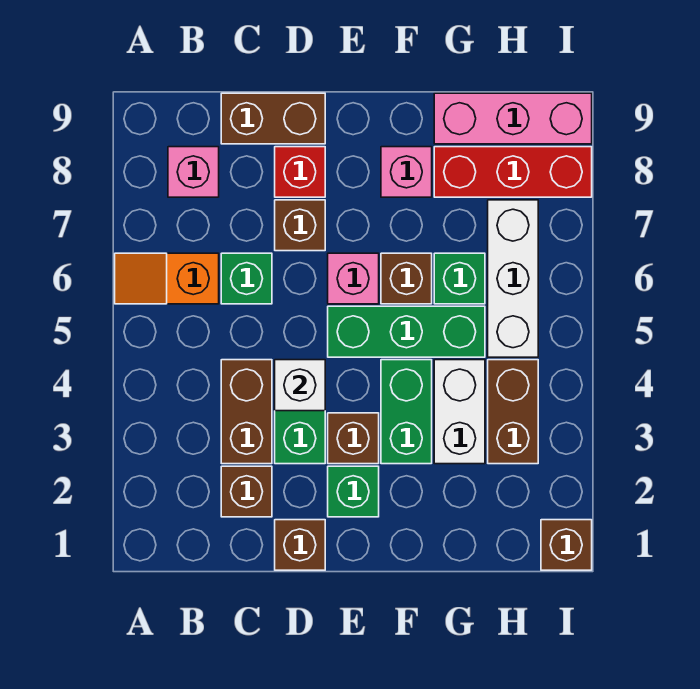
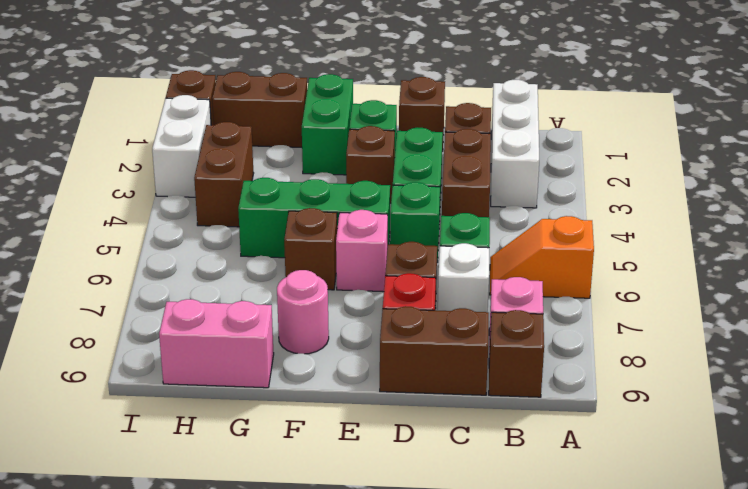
orange 1x2 slope [115,253,219,304] -> orange 1x2 slope turned to [490,216,594,298]
none -> brown 1x1 brick [489,310,544,397]
white 1x1 brick [275,360,325,411] -> white 1x1 brick moved to [438,243,489,312]
green 1x2 brick [381,360,432,464] -> green 1x2 brick moved to [302,74,353,175]
pink 1x1 brick [381,147,432,197] -> pink 1x1 round brick [277,270,329,354]
none -> brown 1x2 brick [212,72,307,147]
white 1x2 brick [434,360,485,464] -> white 1x2 brick moved to [152,95,211,197]
green 1x1 brick [434,253,485,304] -> green 1x1 brick moved to [390,182,440,262]
red 1x3 brick [434,147,592,197] -> none
pink 1x3 brick [434,93,592,144] -> pink 1x2 brick [159,299,274,388]
white 1x3 brick [488,200,538,357] -> white 1x3 brick moved to [491,80,539,208]

